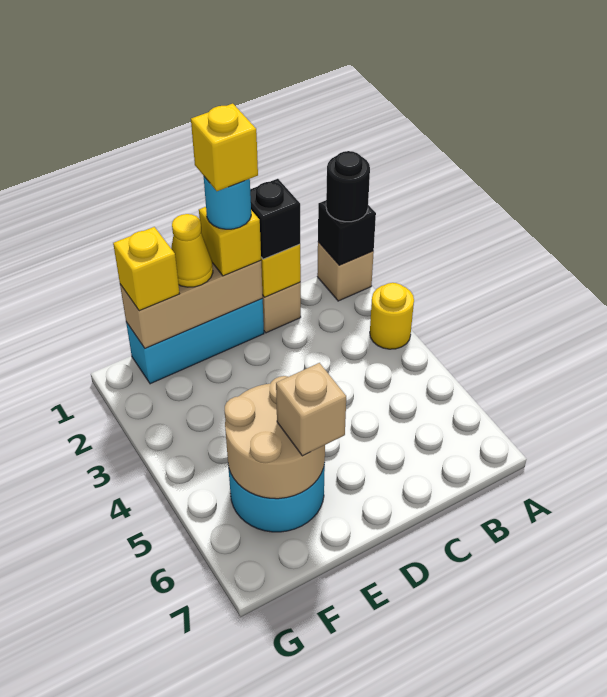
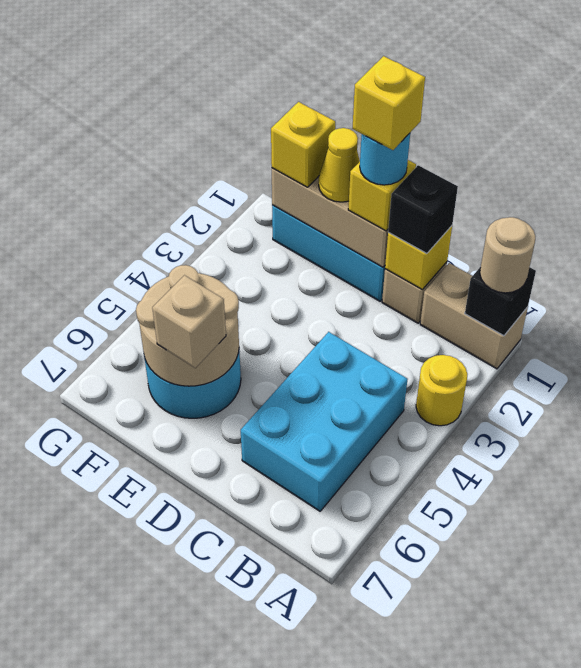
tan 1x1 brick [317,242,374,301] -> tan 1x2 brick [420,263,528,369]
black 1x1 round brick [326,151,370,222] -> tan 1x1 round brick [480,217,535,293]
none -> cyan 2x3 brick [241,332,408,511]

